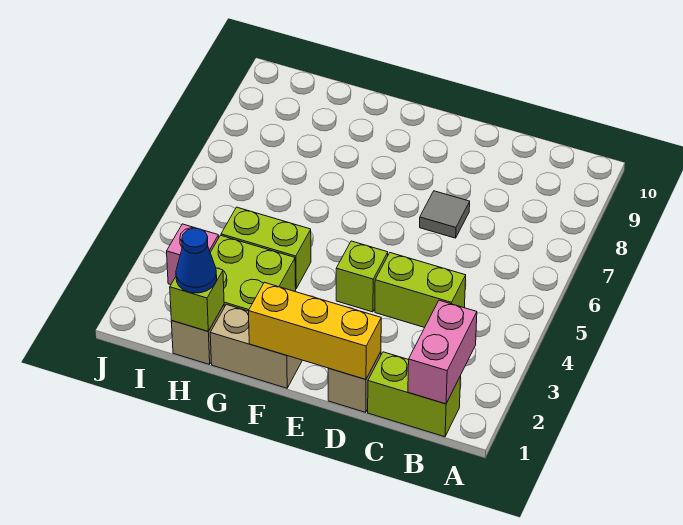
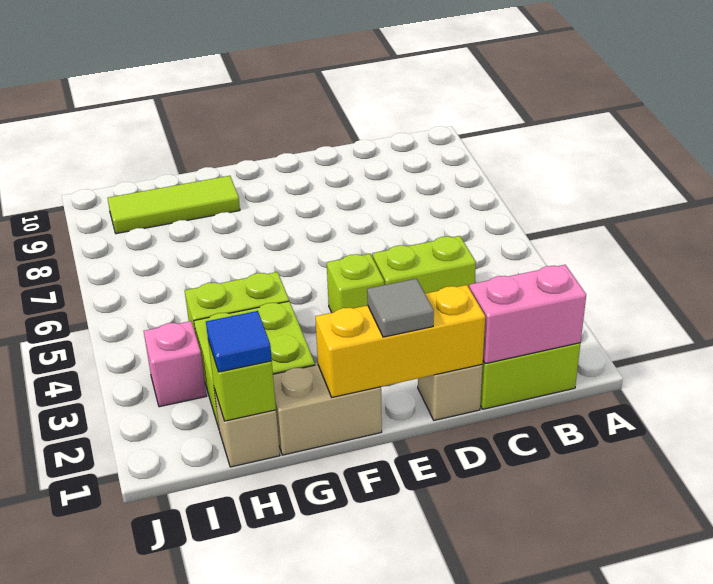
pink 1x2 brick [408,300,477,404] -> pink 1x2 brick turned to [469,265,586,364]
grey 1x1 tile [420,191,470,238] -> grey 1x1 tile moved to [367,279,434,337]
none -> lime 1x3 tile [108,176,240,234]
blue 1x1 cone [176,228,217,293] -> blue 1x1 tile [206,311,272,372]

